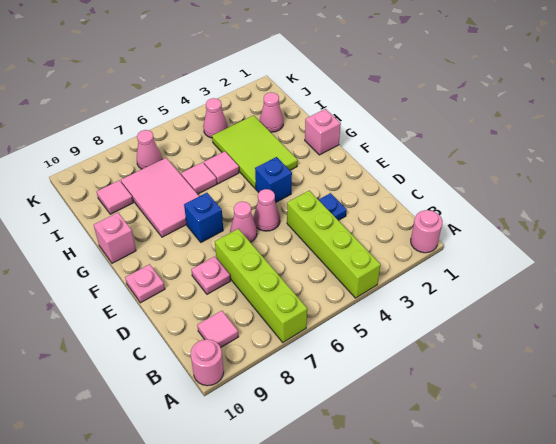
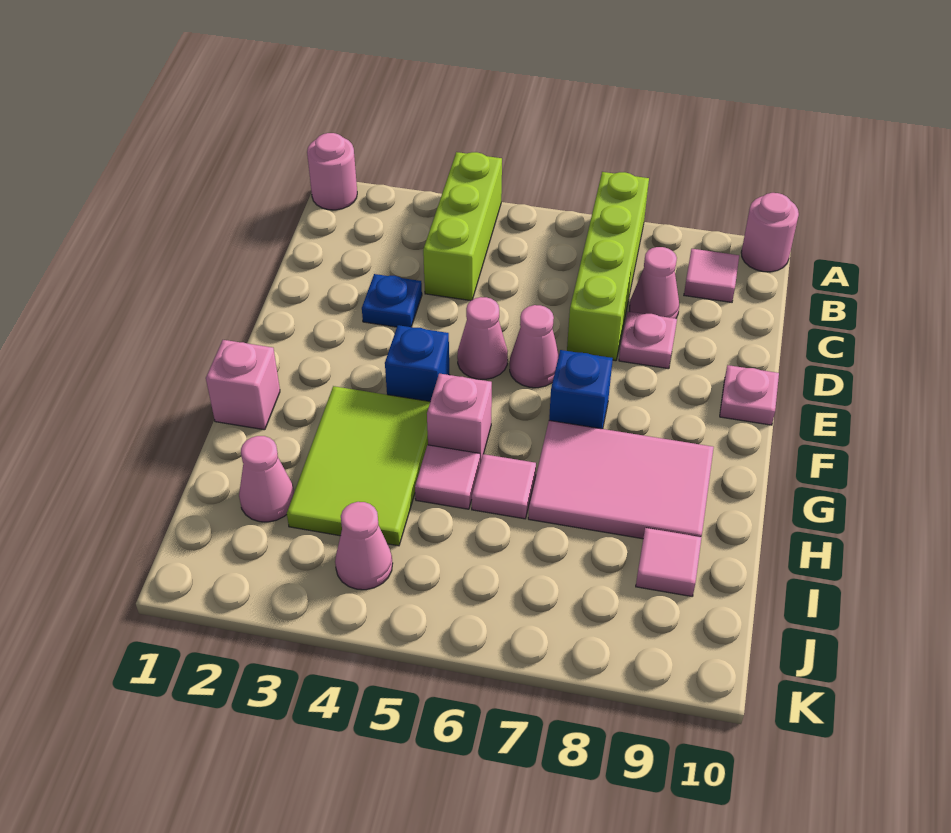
lime 1x4 brick [287,191,381,298] -> lime 1x3 brick [423,152,502,301]
pink 2x3 tile [121,158,199,237] -> pink 2x3 tile turned to [528,421,714,539]
pink 1x1 brick [94,213,136,263] -> pink 1x1 brick moved to [427,374,492,463]
pink 1x1 cone [137,130,162,169] -> pink 1x1 cone moved to [630,247,679,319]

